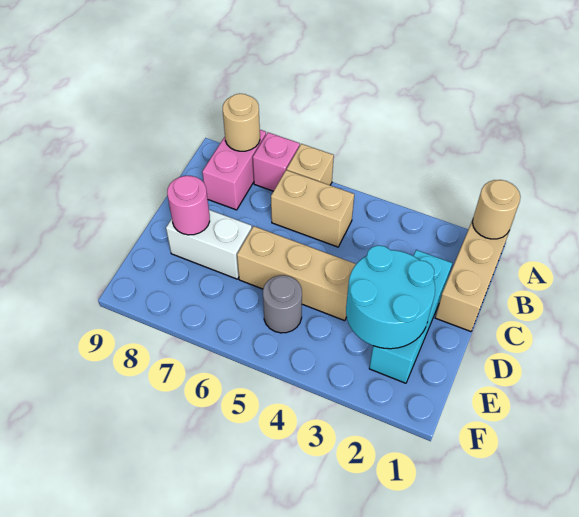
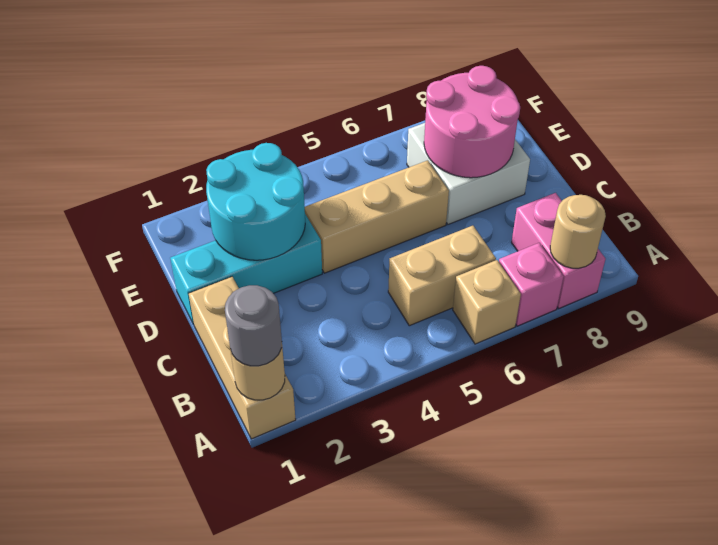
cyan 1x3 brick [369,250,452,383] -> cyan 1x3 brick turned to [170,214,322,324]
white 1x2 brick [166,210,252,279] -> white 2x2 brick [407,123,530,224]
pink 1x1 round brick [167,176,210,235] -> pink 2x2 round brick [424,66,520,178]
grey 1x1 round brick [263,275,302,333] -> grey 1x1 round brick moved to [225,285,282,366]

